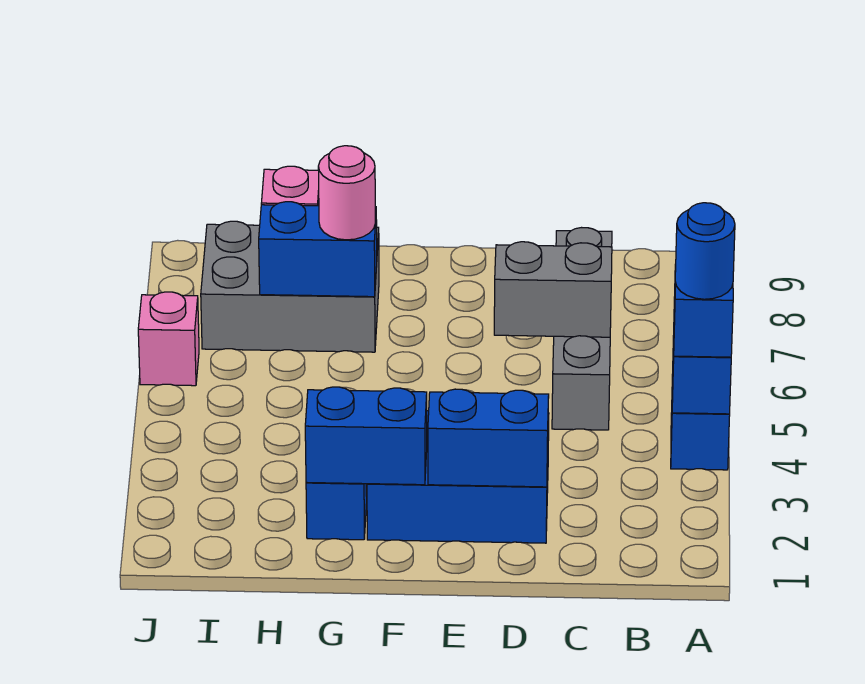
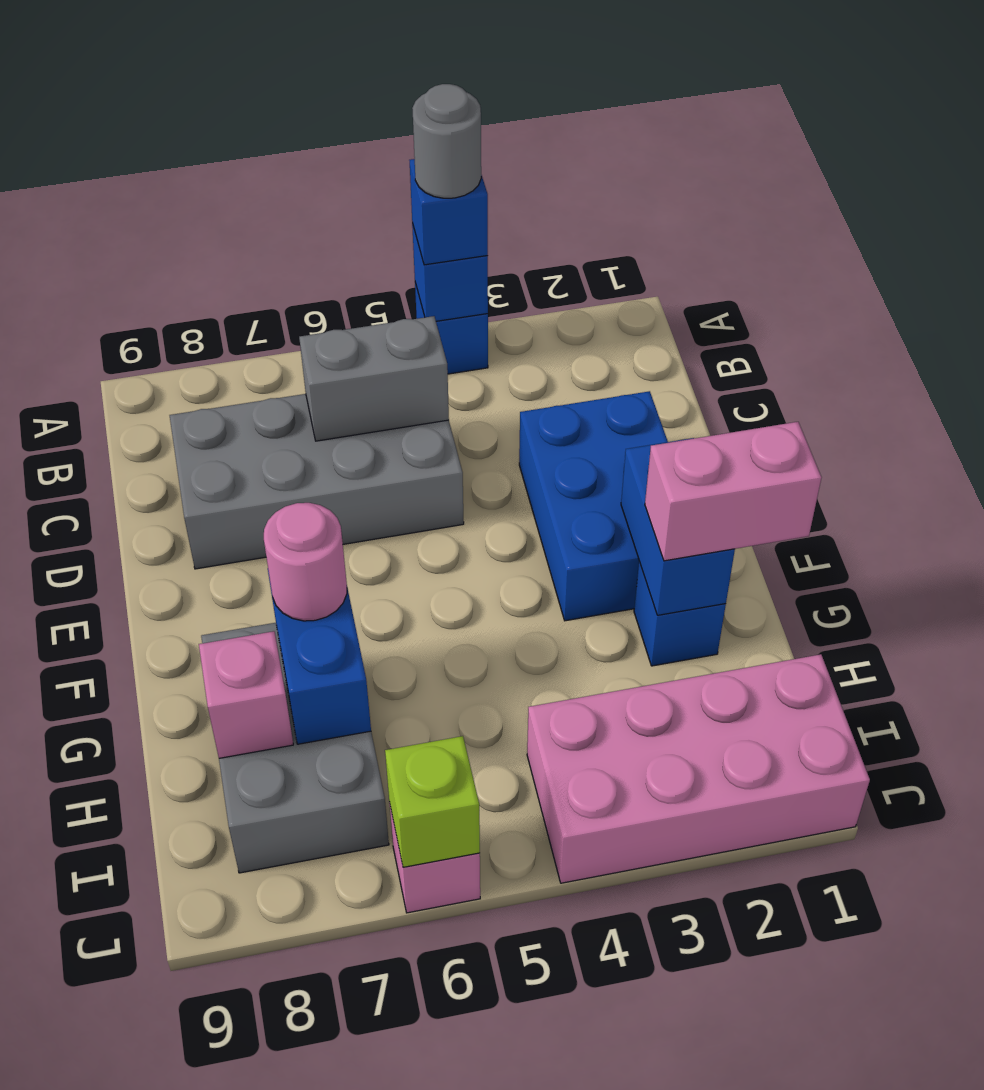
blue 1x1 round brick [675,203,735,299] -> grey 1x1 round brick [412,84,481,198]
grey 1x4 brick [552,228,612,430] -> grey 2x4 brick [170,394,464,569]
grey 1x2 brick [494,242,612,337] -> grey 1x2 brick turned to [299,316,449,441]
blue 1x2 brick [428,389,549,487] -> none
none -> pink 1x2 brick [645,422,822,561]
none -> pink 2x4 brick [527,654,870,883]
none -> lime 1x1 brick [385,736,480,867]

